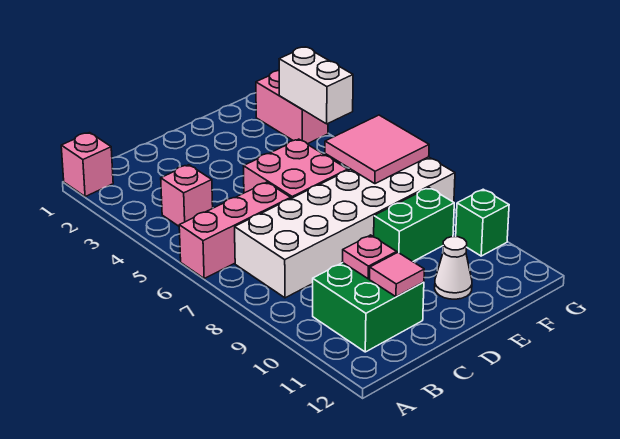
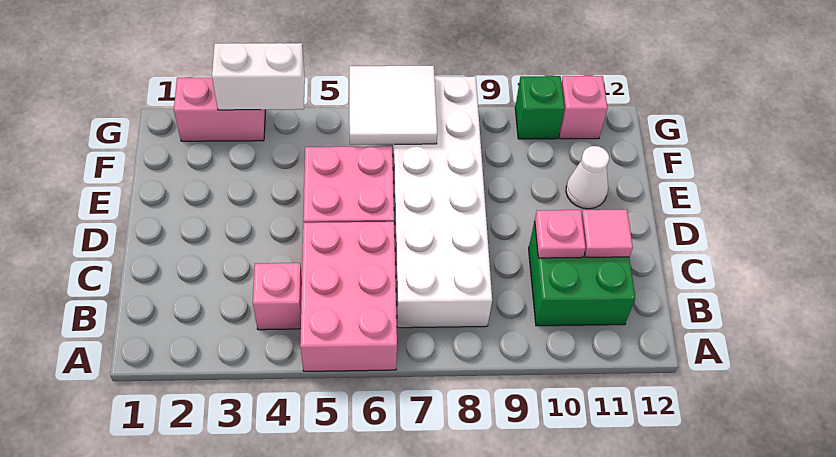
pink 1x1 brick [61,133,113,197] -> pink 1x1 brick moved to [559,76,607,139]
pink 1x3 brick [179,182,291,278] -> pink 2x3 brick [300,222,397,371]
green 1x2 brick [374,188,454,261] -> none
pink 2x2 tile [325,115,429,184] -> white 2x2 tile [349,66,437,145]

